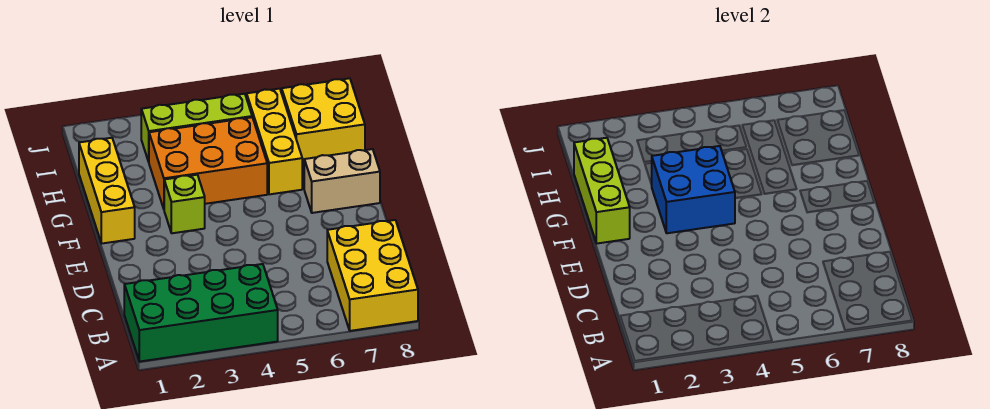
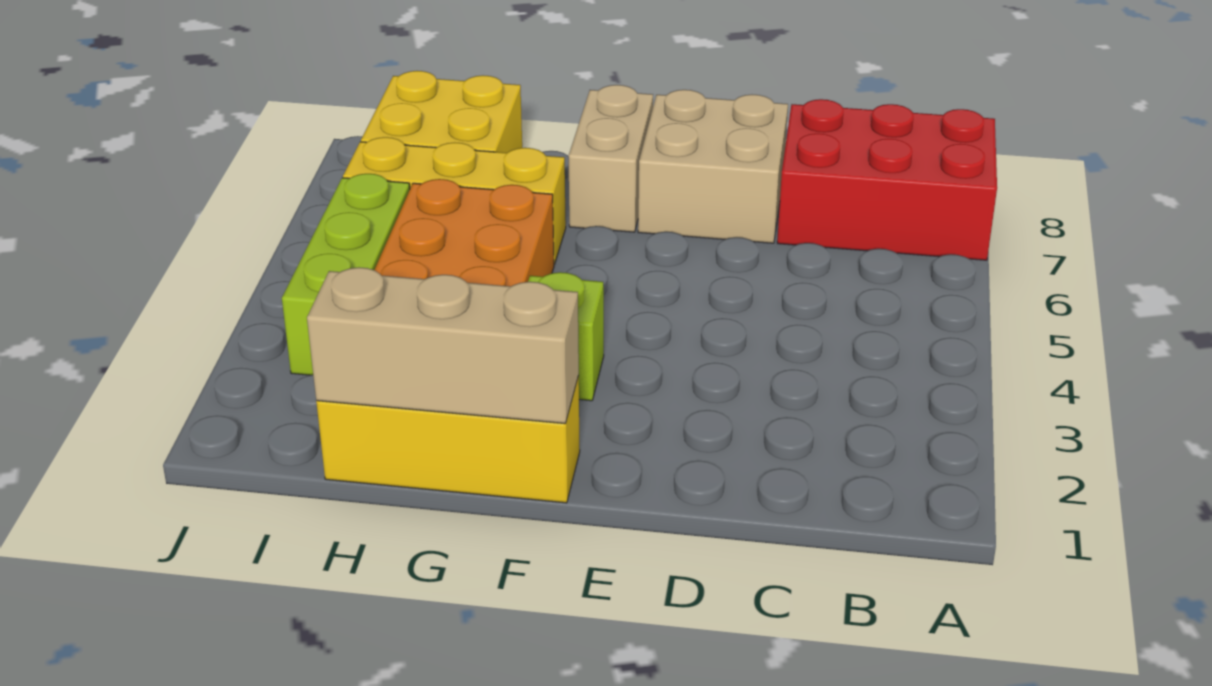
green 2x4 brick [124,264,278,362] -> none
yellow 2x3 brick [327,220,418,331] -> red 2x3 brick [777,99,997,260]
none -> tan 2x2 brick [638,90,788,243]
lime 1x3 brick [574,138,630,243] -> tan 1x3 brick [307,267,579,424]
blue 2x2 brick [652,146,735,233] -> none

